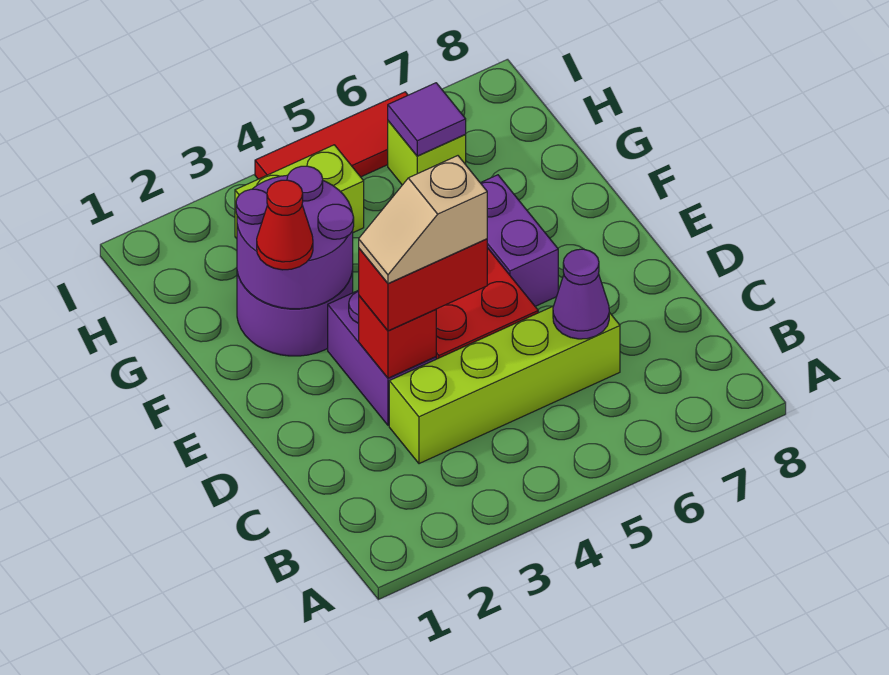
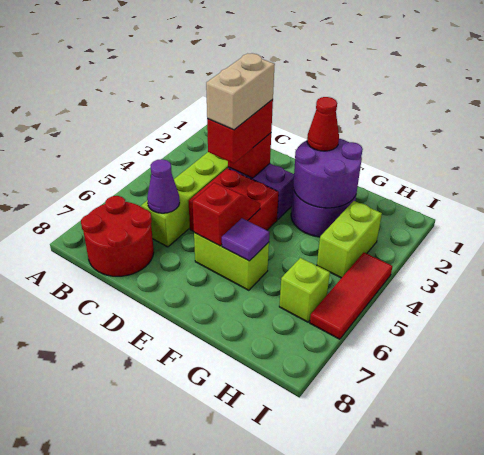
none -> red 2x2 round brick [81,196,154,276]
tan 1x2 slope [359,156,487,283] -> tan 1x2 brick [206,53,275,130]
none -> red 1x2 slope [193,183,260,246]
purple 1x2 brick [481,175,558,306] -> lime 1x2 brick [194,233,269,290]
purple 1x1 tile [388,83,466,156] -> purple 1x1 tile moved to [222,218,269,261]

